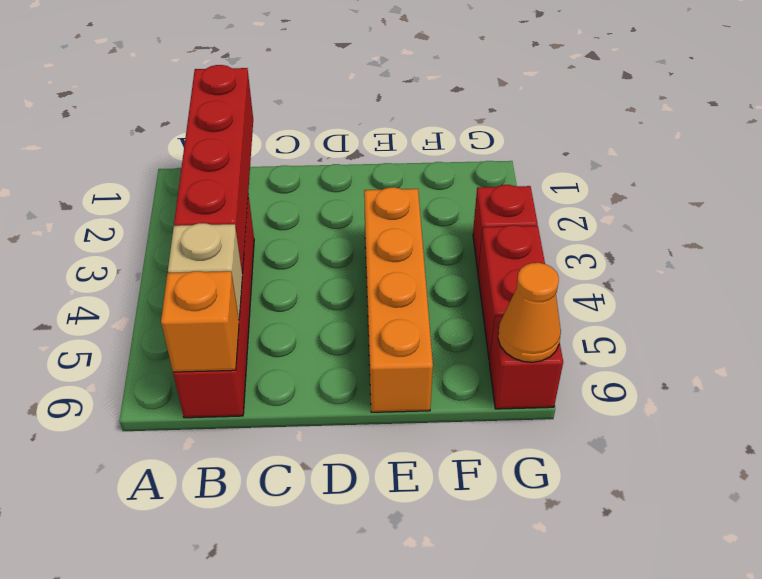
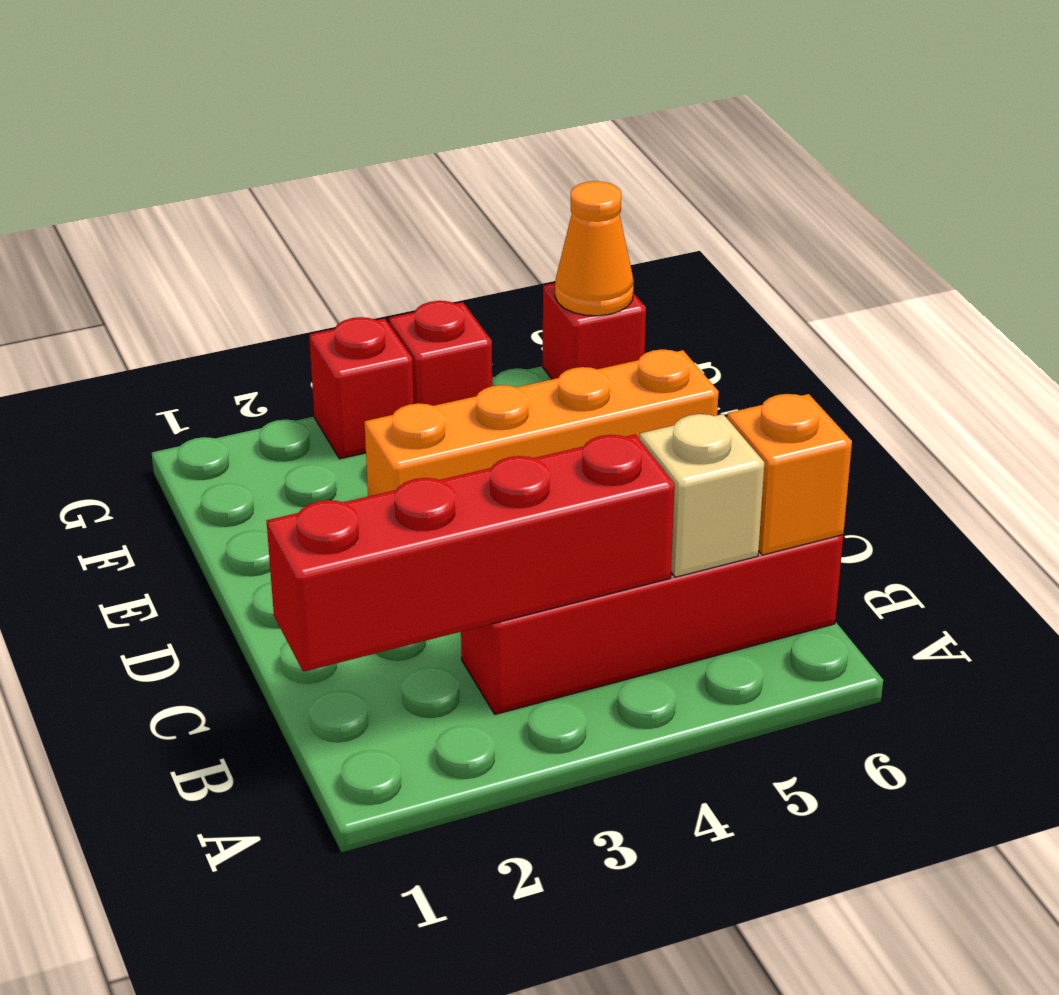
red 1x2 brick [478,225,545,360] -> red 1x1 brick [389,301,492,406]

